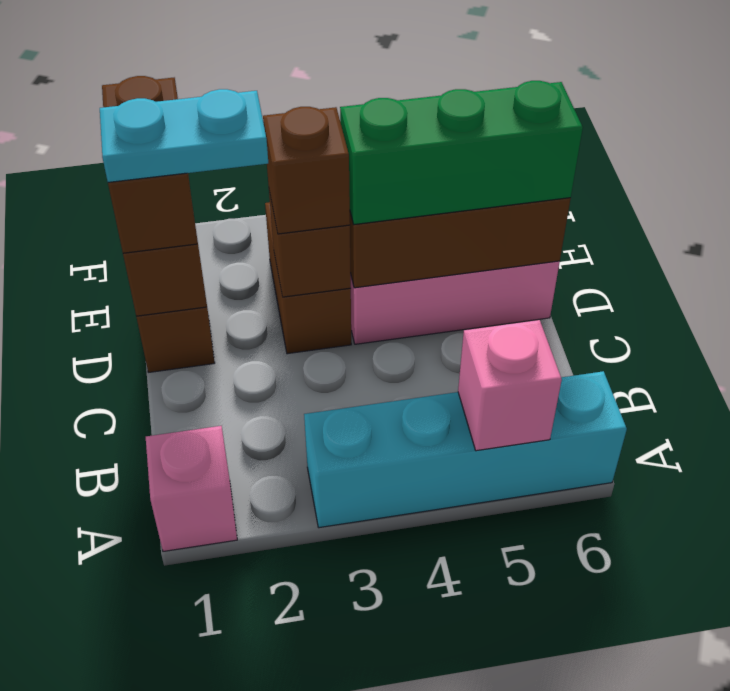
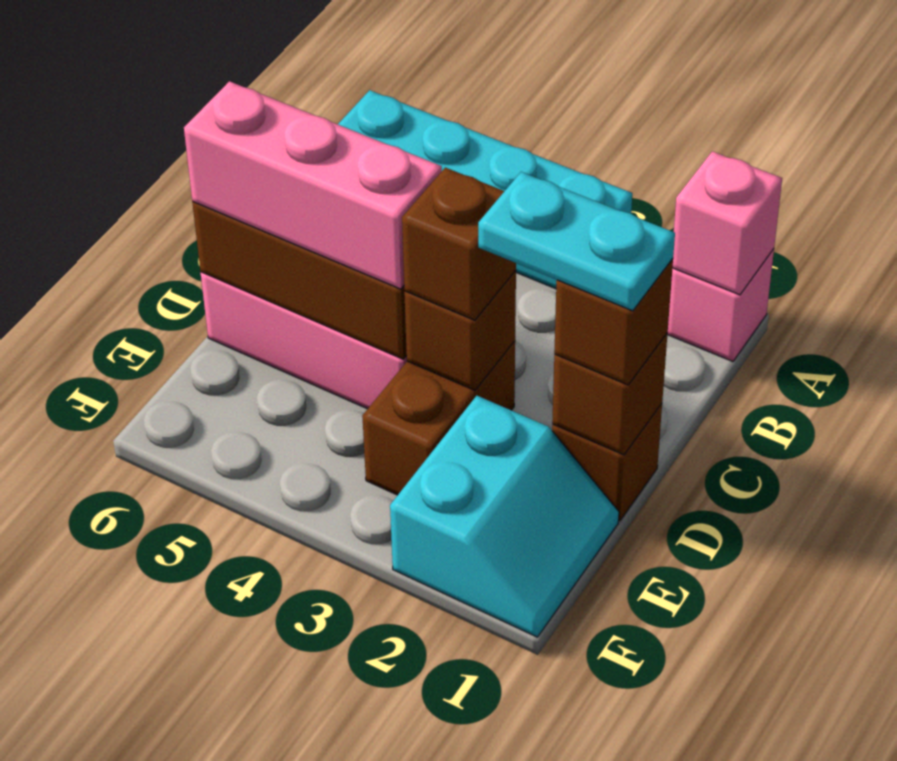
pink 1x1 brick [458,320,562,451] -> pink 1x1 brick moved to [673,151,782,295]
brown 1x2 brick [102,76,197,253] -> brown 1x1 brick [554,259,673,385]
green 1x3 brick [340,81,583,225] -> pink 1x3 brick [184,81,442,289]
none -> cyan 2x2 slope [390,396,619,637]

